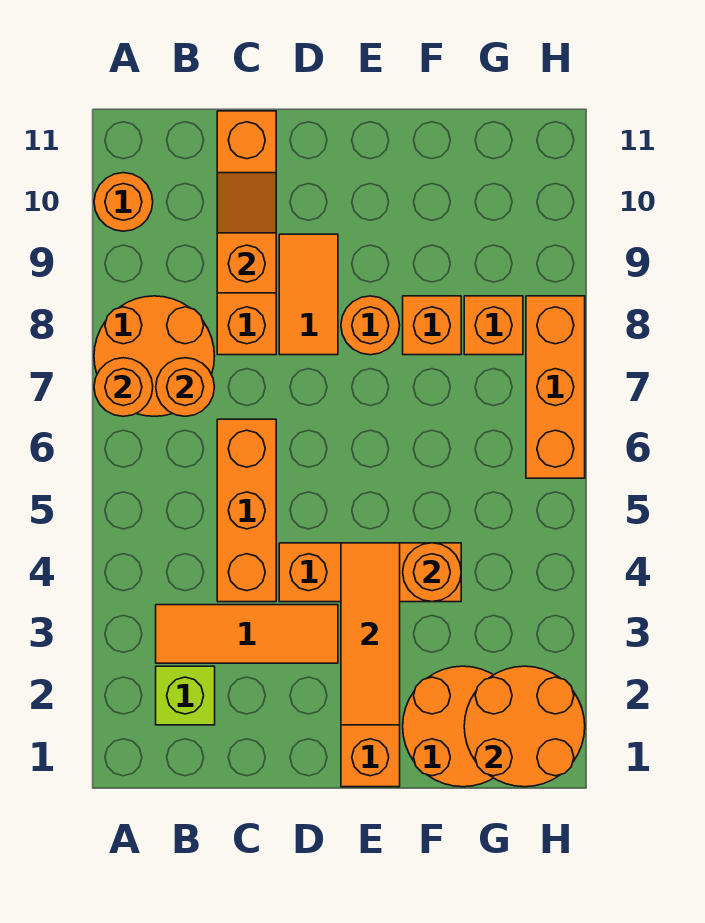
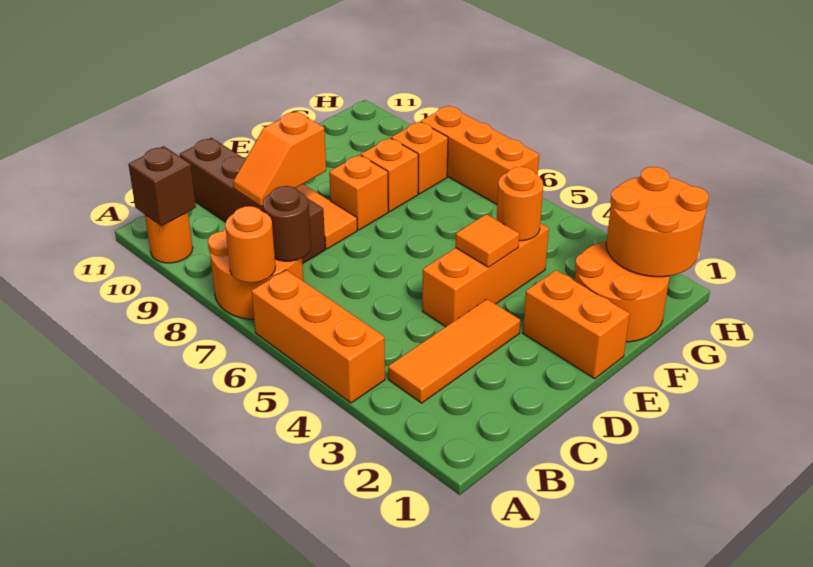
none -> brown 1x1 brick [128,146,196,226]
lime 1x1 brick [156,666,215,725] -> none
orange 1x1 round brick [156,358,214,416] -> brown 1x1 round brick [263,186,311,261]
orange 1x3 brick [217,419,276,602] -> orange 1x3 brick moved to [252,270,385,403]
orange 1x4 brick [217,111,276,355] -> brown 1x4 brick [180,138,325,264]
orange 1x2 slope [217,173,276,293] -> orange 1x2 slope turned to [233,111,326,207]
orange 1x3 tile [341,543,400,725] -> orange 1x1 tile [456,214,519,267]
orange 1x1 round brick [341,296,400,355] -> orange 1x1 brick [329,155,388,230]

